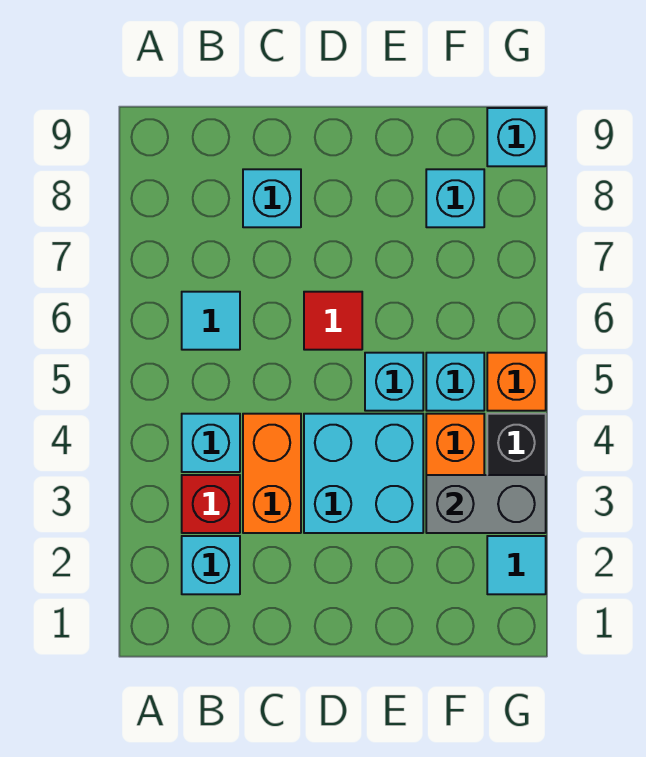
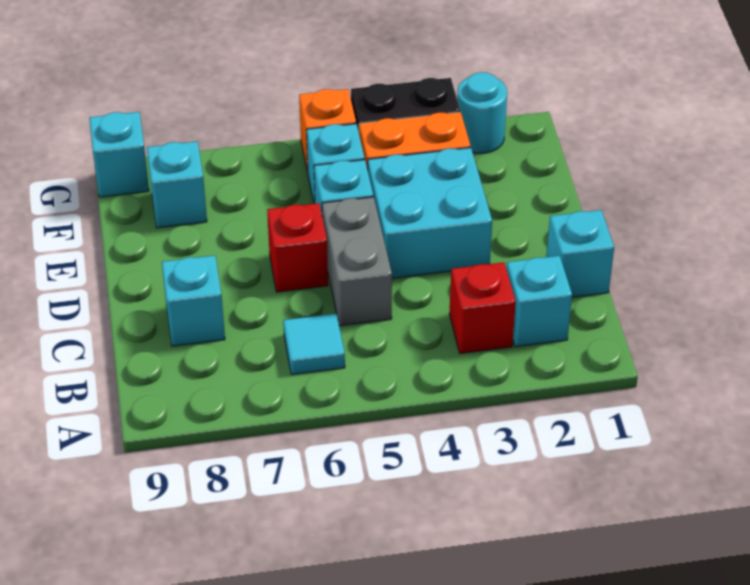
cyan 1x1 brick [182,414,240,472] -> cyan 1x1 brick moved to [546,210,614,297]
orange 1x2 brick [243,414,301,533] -> none
red 1x1 tile [304,292,362,350] -> red 1x1 brick [267,203,328,292]
grey 1x2 brick [426,475,546,533] -> grey 1x2 brick moved to [322,197,392,326]
cyan 1x1 tile [487,536,546,594] -> cyan 1x1 round brick [457,72,507,153]

